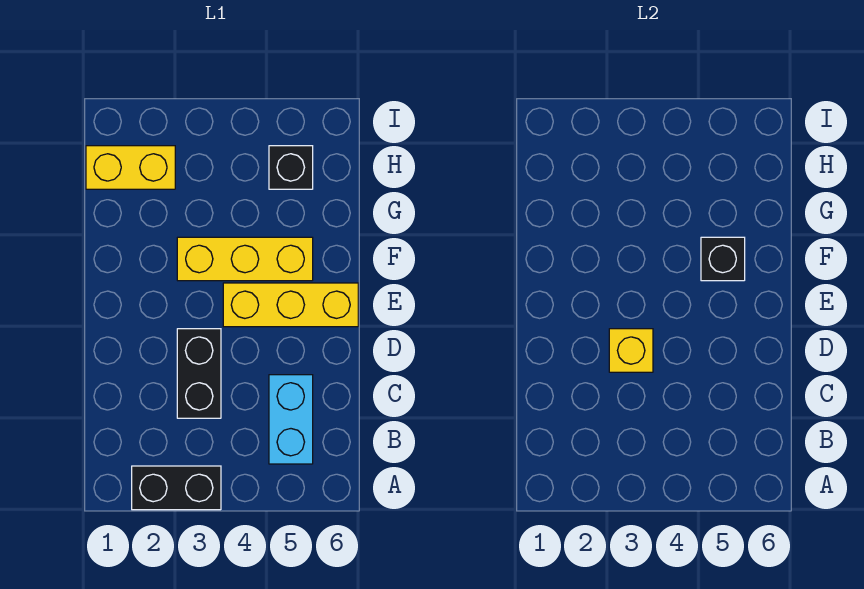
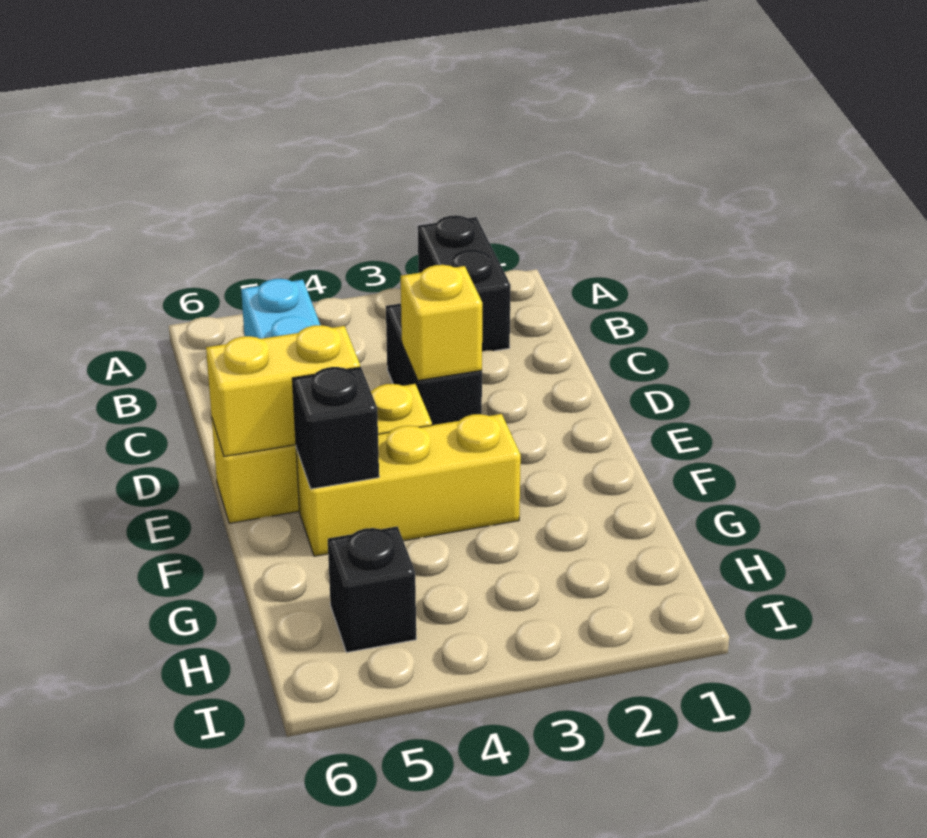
black 1x2 brick [132,466,221,510] -> black 1x2 brick turned to [418,215,511,351]
yellow 1x2 brick [86,146,175,189] -> yellow 1x2 brick moved to [206,325,360,456]

